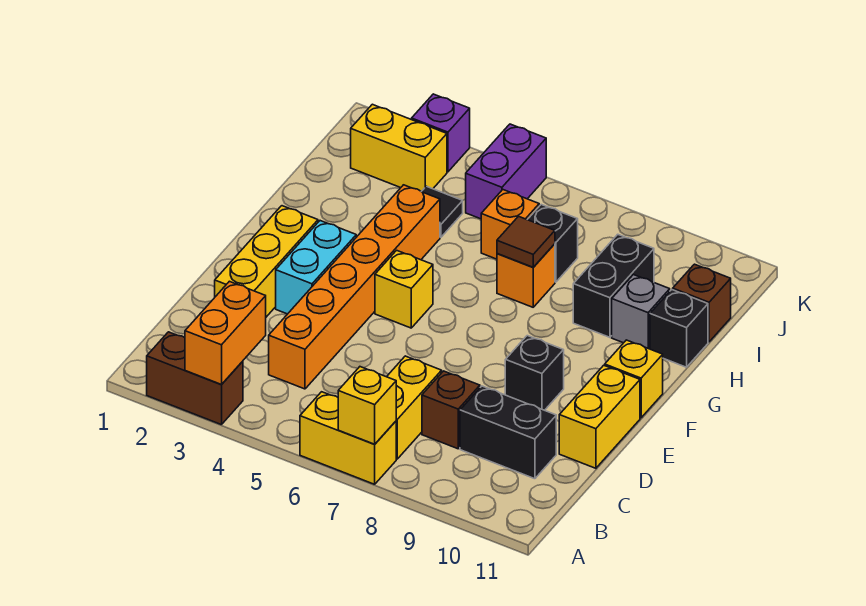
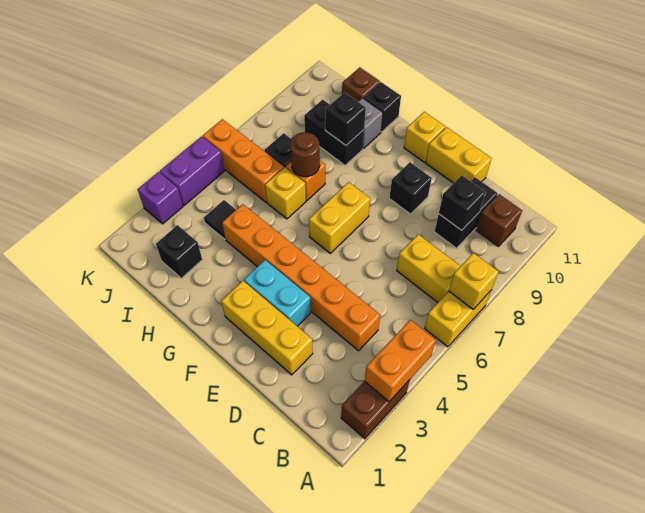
orange 1x2 brick [185,281,266,385] -> orange 1x2 brick turned to [365,320,436,402]
brown 1x1 brick [422,371,480,449] -> brown 1x1 brick moved to [476,194,522,247]
none -> black 1x1 brick [439,175,485,230]
yellow 1x1 brick [375,250,433,328] -> yellow 1x1 brick moved to [265,167,306,219]
brown 1x1 tile [497,216,555,267] -> brown 1x1 round brick [290,132,320,177]
none -> black 1x1 brick [325,93,366,145]
none -> black 1x1 brick [156,225,202,278]
orange 1x1 brick [481,190,539,259] -> orange 1x3 brick [203,119,284,202]
yellow 1x2 brick [351,104,447,191] -> yellow 1x2 brick moved to [309,182,370,253]
purple 1x2 brick [466,124,546,219] -> purple 1x2 brick turned to [160,136,224,205]

